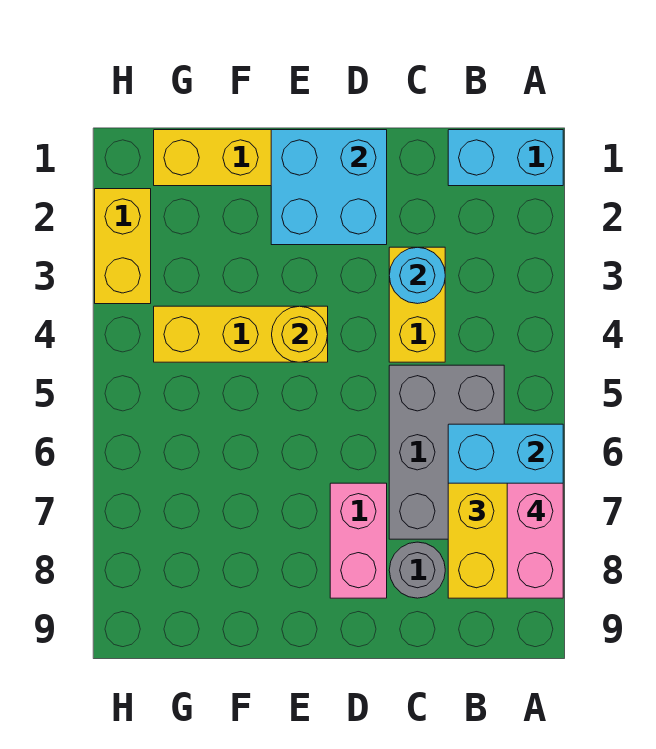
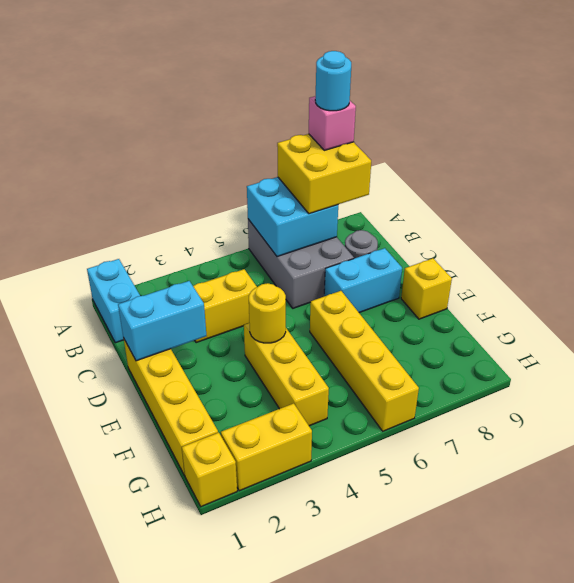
pink 1x2 brick [507,483,563,598] -> pink 1x1 brick [309,96,356,150]
grey 2x3 brick [389,365,504,539] -> grey 2x3 brick turned to [248,219,354,308]
cyan 1x1 round brick [389,247,445,304] -> cyan 1x1 round brick moved to [315,51,351,111]
cyan 2x2 brick [271,130,387,245] -> cyan 1x2 brick [118,281,206,361]
pink 1x2 brick [330,483,387,598] -> cyan 1x2 brick [324,248,402,313]
none -> yellow 1x4 brick [310,291,419,431]
none -> yellow 1x1 brick [401,258,452,319]
none -> yellow 1x1 brick [182,433,237,507]

